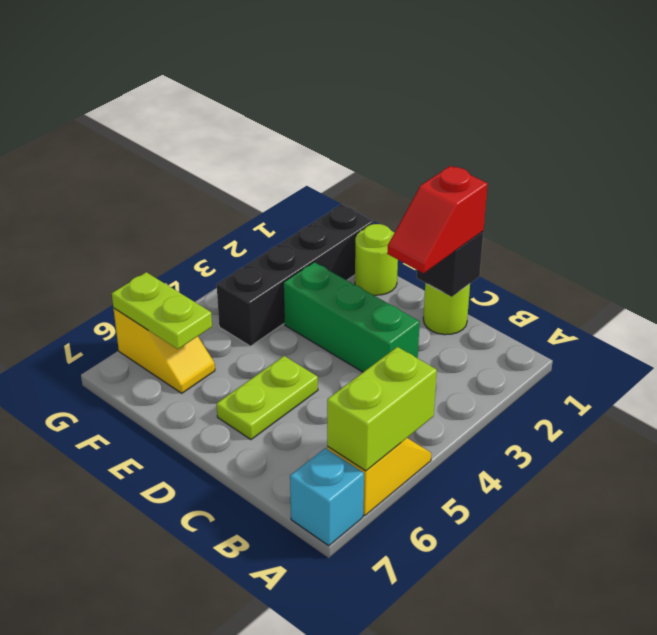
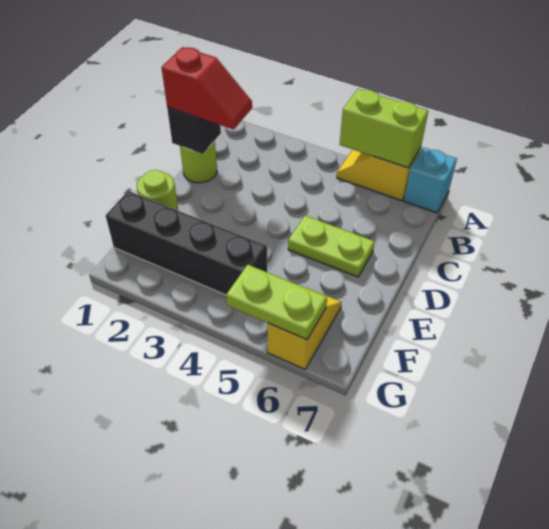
green 1x3 brick [283,262,420,372] -> none
lime 1x2 plate [112,272,212,349] -> lime 1x2 plate turned to [226,265,327,340]

